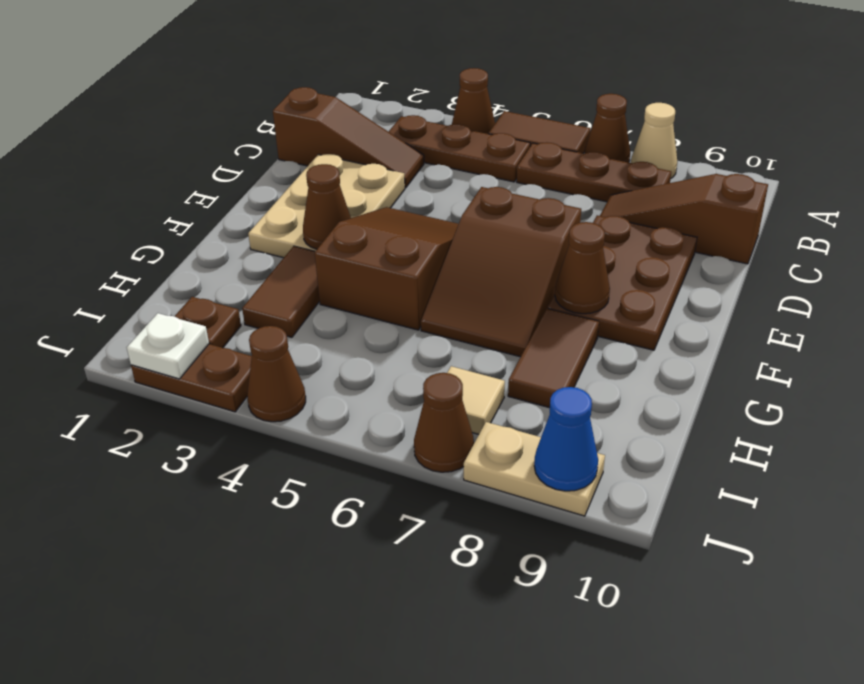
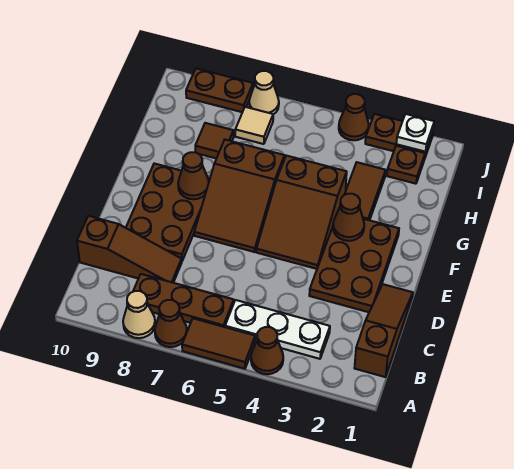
brown 1x3 plate [389,115,530,182] -> white 1x3 plate [225,300,330,359]
brown 1x3 slope [273,87,424,188] -> brown 1x3 slope turned to [355,284,413,377]
tan 2x3 plate [248,154,405,258] -> brown 2x3 plate [309,219,399,312]
brown 2x3 slope [421,187,581,357] -> brown 2x3 slope turned to [194,140,285,252]
brown 1x2 tile [508,308,599,408] -> brown 1x1 tile [195,123,234,158]
brown 1x1 cone [414,373,474,472] -> tan 1x1 cone [249,71,279,114]
tan 1x2 plate [464,422,605,516] -> brown 1x2 plate [186,69,253,112]
blue 1x1 cone [534,387,598,491] -> none

